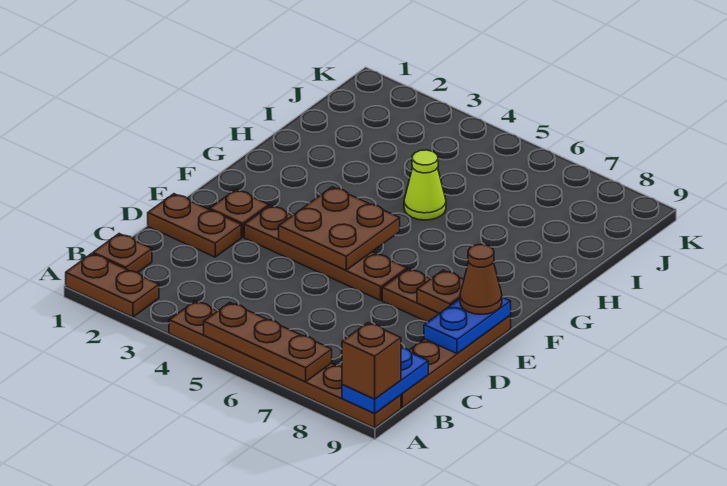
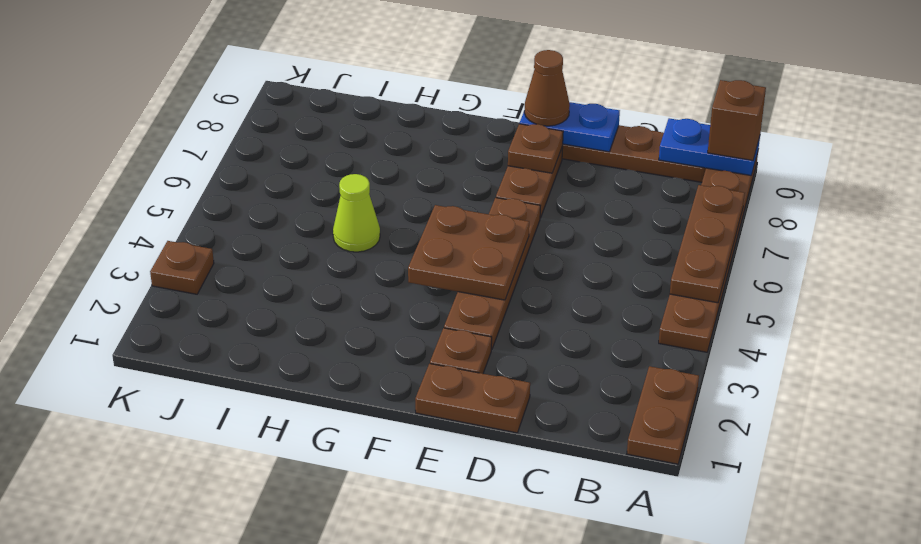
brown 1x1 plate [93,234,152,273] -> brown 1x1 plate moved to [150,241,214,294]
brown 1x2 plate [148,194,241,257] -> brown 1x2 plate turned to [415,364,530,433]

